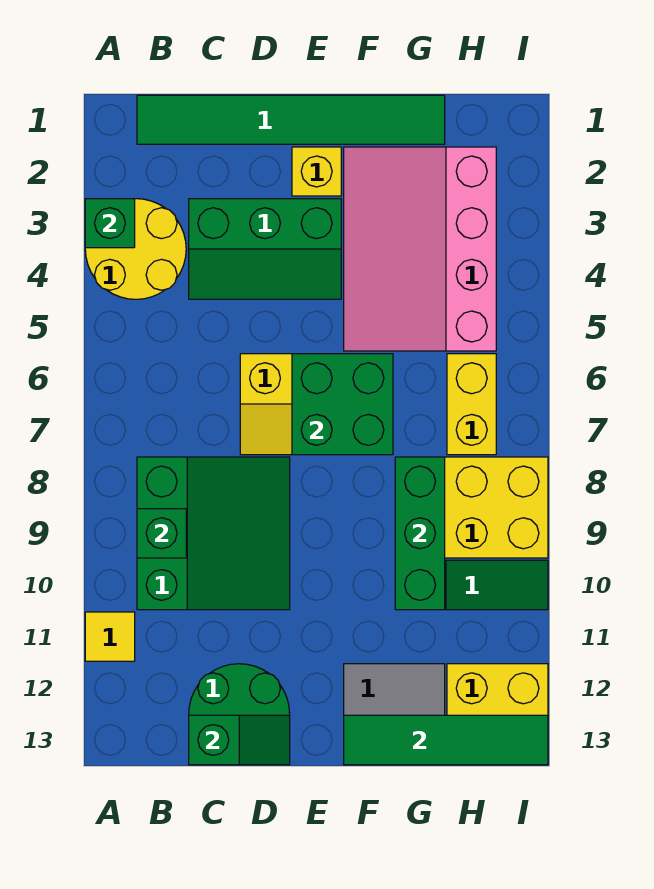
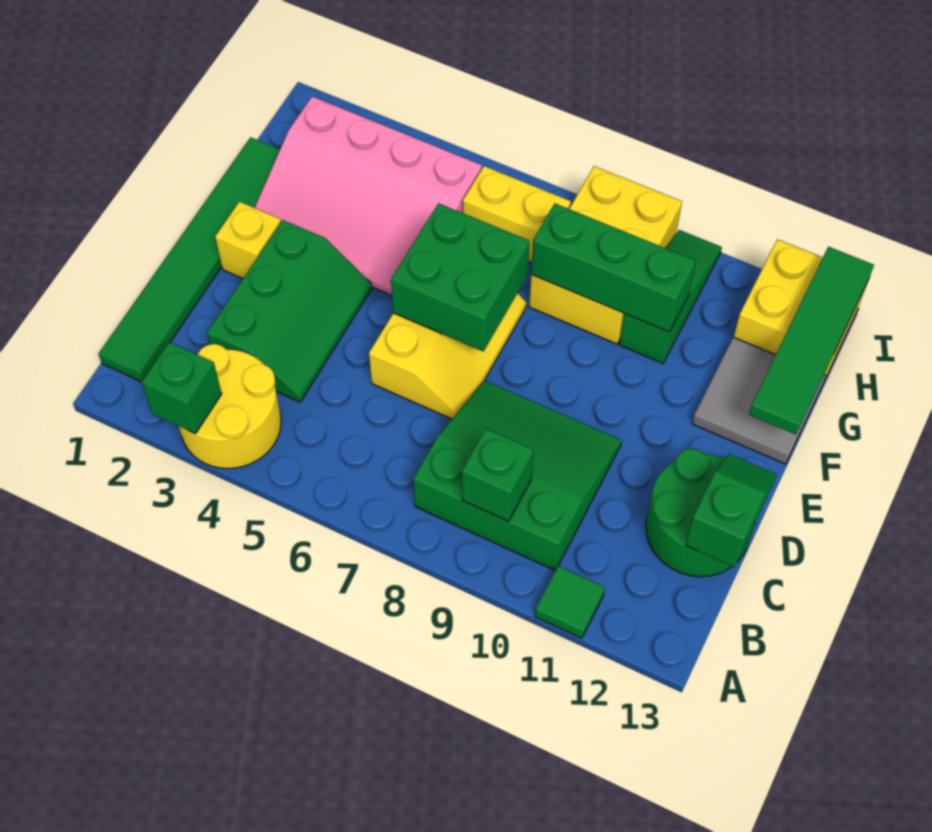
yellow 1x1 tile [85,612,135,661] -> green 1x1 tile [535,566,605,638]

